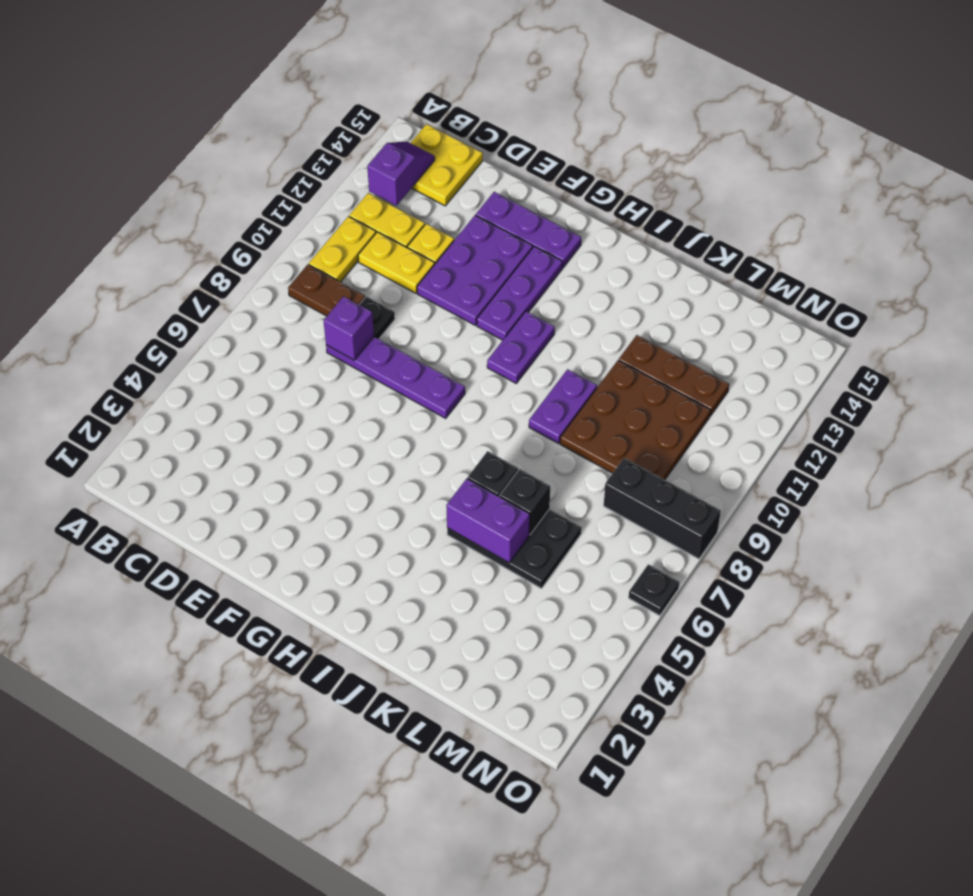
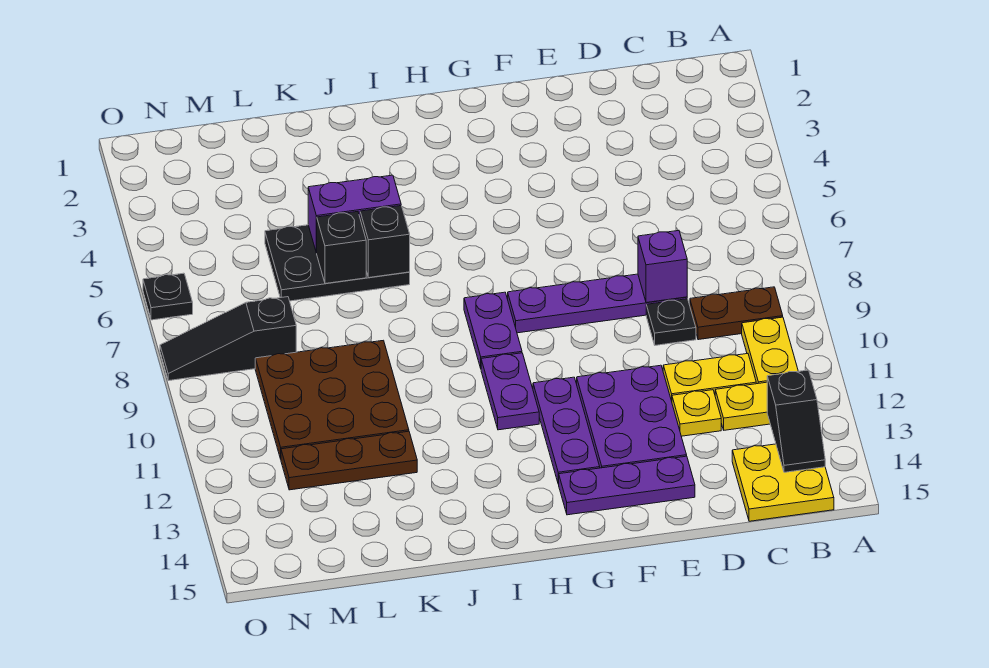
purple 1x2 slope [367,142,435,206] -> black 1x2 slope [767,370,825,472]
purple 1x2 plate [529,369,597,443] -> purple 1x2 plate moved to [464,292,522,368]
black 1x3 brick [604,458,721,559] -> black 1x3 slope [160,297,296,381]

